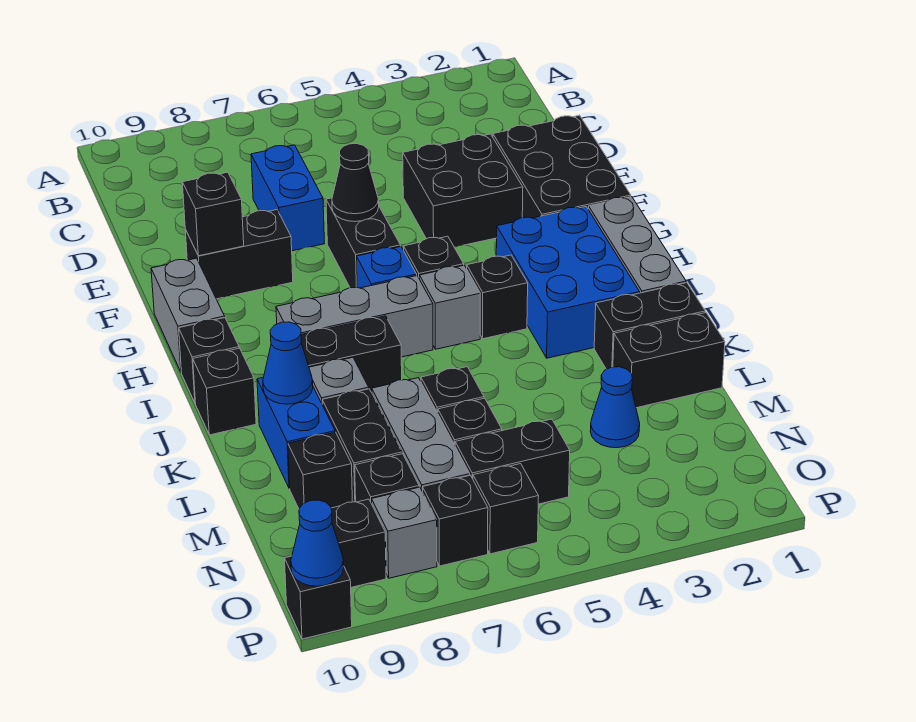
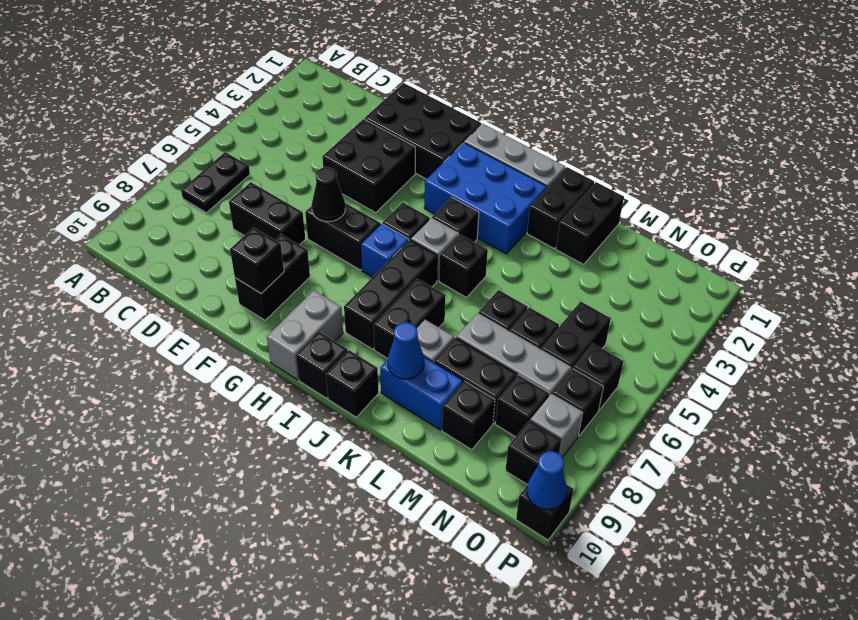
none -> black 1x2 plate [181,152,250,213]
blue 1x2 brick [251,145,325,251] -> black 1x2 brick [229,182,305,245]
grey 1x2 brick [151,258,225,372] -> grey 1x2 brick turned to [267,290,343,380]
grey 1x3 brick [276,276,433,357] -> black 1x3 brick [344,240,437,349]
none -> black 1x1 brick [439,234,488,297]
blue 1x1 cone [590,367,640,448] -> none

